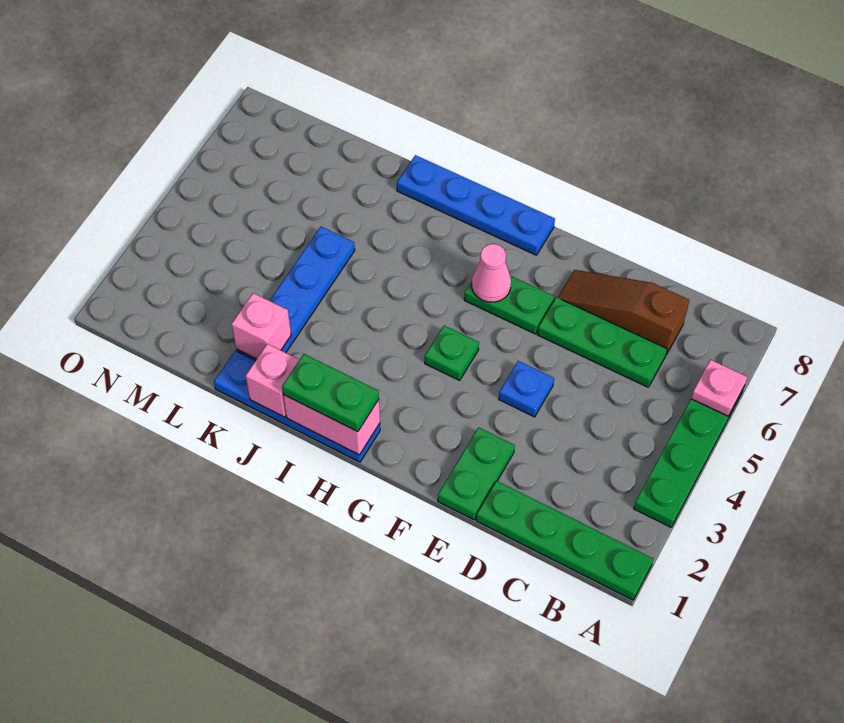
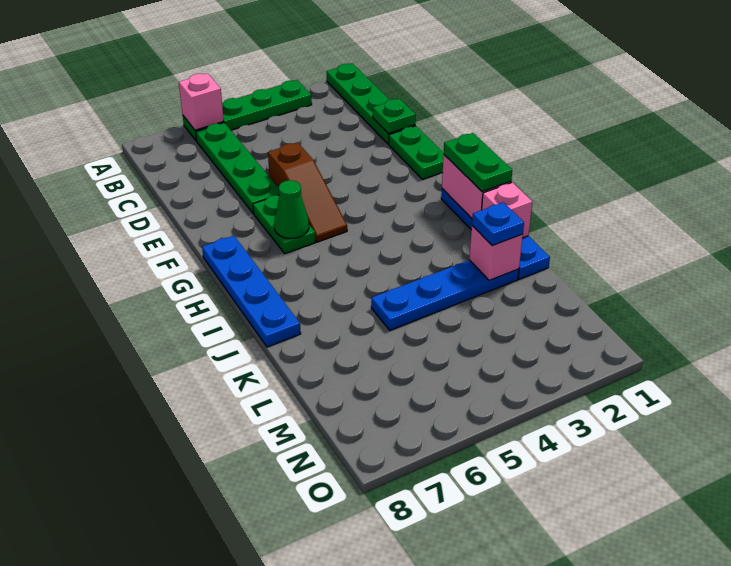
pink 1x1 plate [691,360,747,416] -> pink 1x1 brick [179,73,224,130]
green 1x3 plate [537,297,667,387] -> green 1x4 plate [196,123,279,213]
brown 1x3 slope [558,270,689,355] -> brown 1x3 slope moved to [268,142,347,242]
green 1x2 plate [438,427,515,520] -> green 1x2 plate turned to [389,126,444,179]
blue 1x1 plate [499,361,554,417] -> blue 1x1 plate moved to [472,202,524,246]
green 1x1 plate [425,326,479,380] -> green 1x1 plate moved to [373,99,416,134]
pink 1x1 cone [472,244,511,302] -> green 1x1 cone [274,180,309,238]

